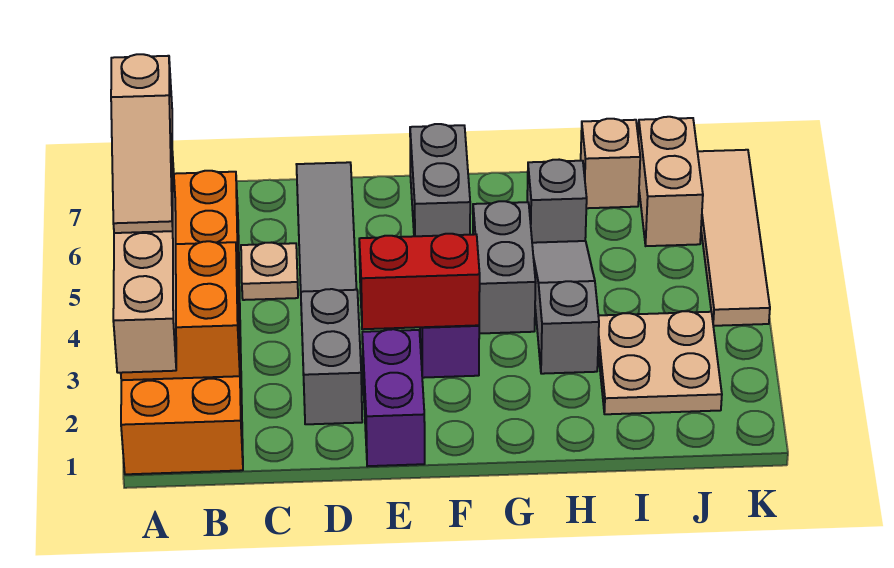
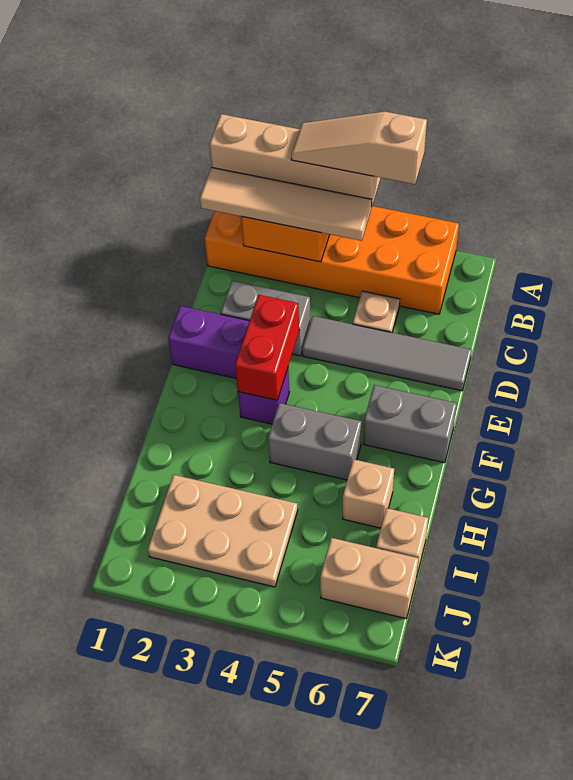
grey 1x3 slope [532,241,599,374] -> none
grey 1x1 brick [527,160,587,243] -> tan 1x1 brick [343,459,394,528]
tan 2x2 plate [598,311,722,414] -> tan 2x3 plate [148,475,298,587]
tan 1x4 tile [698,150,770,326] -> tan 1x4 tile moved to [200,167,372,241]

